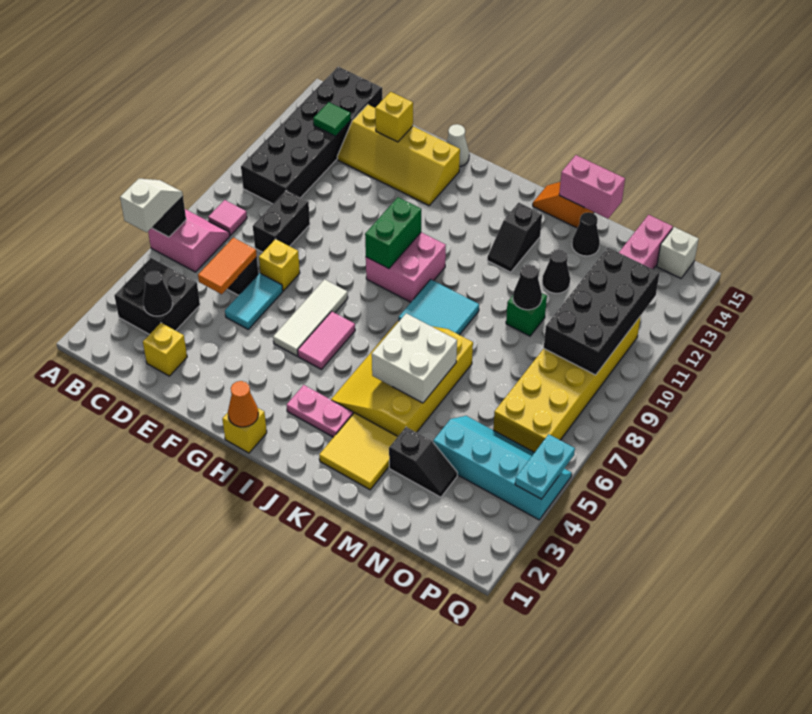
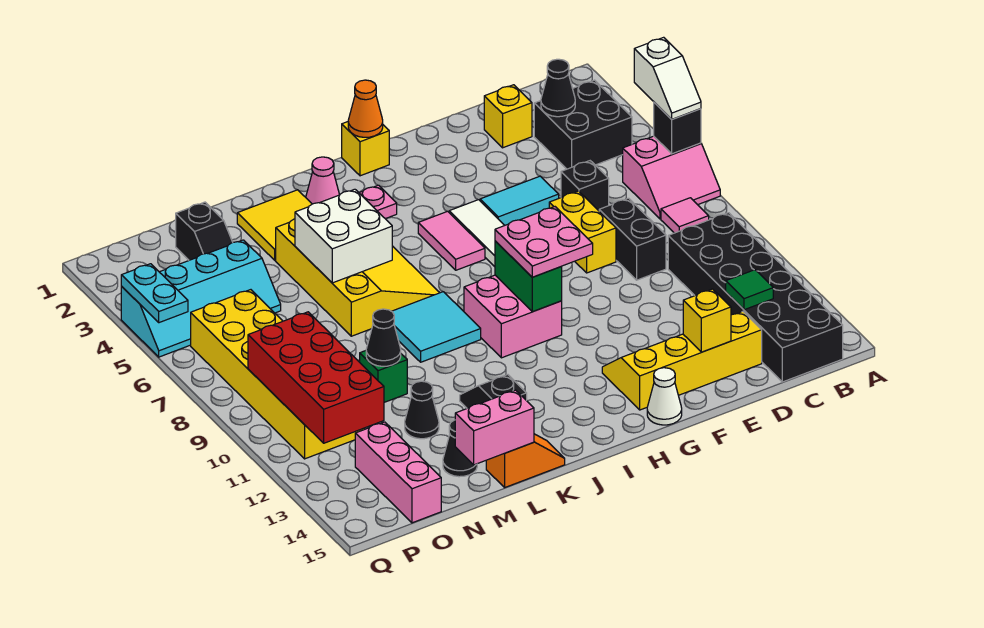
orange 1x2 tile [198,238,257,294] -> none
cyan 1x2 tile [225,273,283,329] -> cyan 1x2 tile turned to [480,176,559,225]
yellow 1x1 brick [259,239,300,291] -> yellow 1x2 brick [549,191,616,273]
none -> pink 2x2 plate [495,207,593,277]
none -> pink 1x1 cone [306,157,339,204]
black 1x2 slope [389,427,457,497] -> black 1x2 slope turned to [176,202,233,260]
black 2x4 brick [544,248,660,375] -> red 2x4 brick [248,312,384,443]
white 1x1 brick [657,227,699,278] -> none

